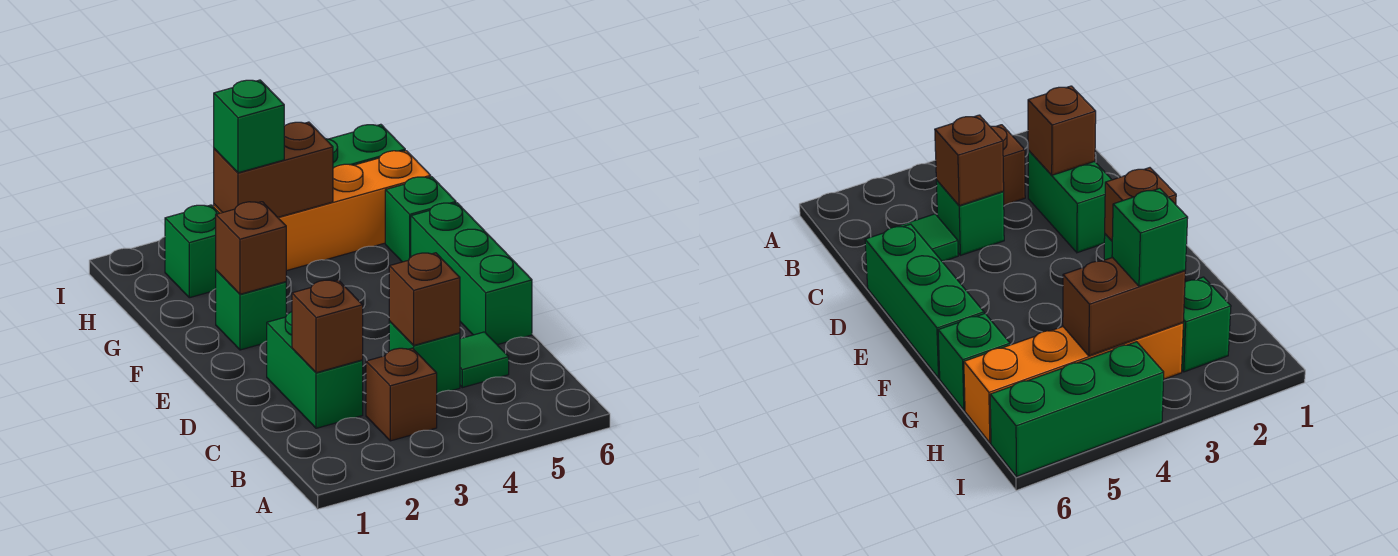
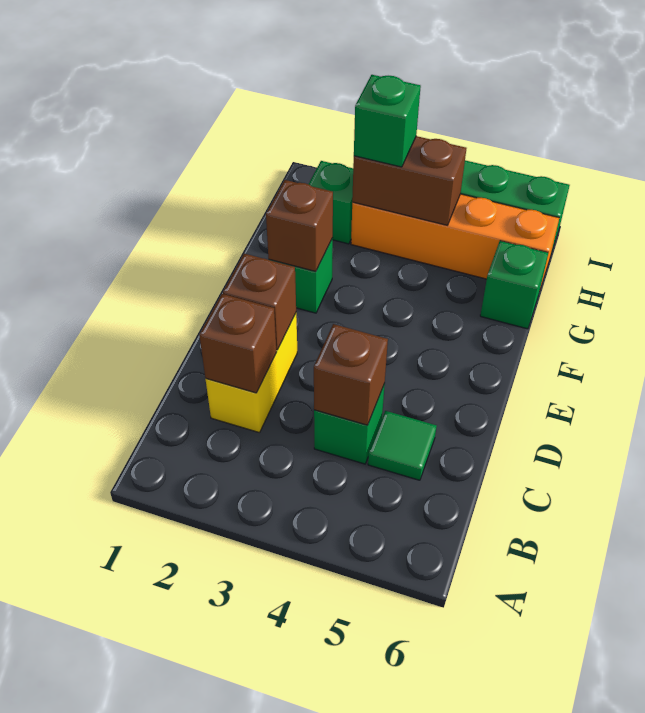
brown 1x1 brick [366,348,437,441] -> brown 1x1 brick moved to [223,254,296,350]
green 1x2 brick [267,312,363,428] -> yellow 1x2 brick [206,313,297,433]
green 1x3 brick [411,203,532,345] -> none

